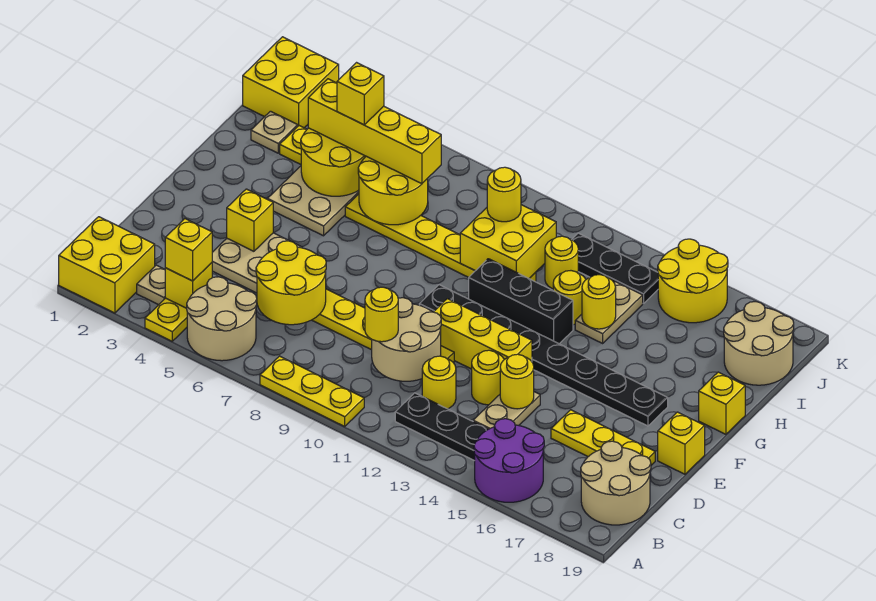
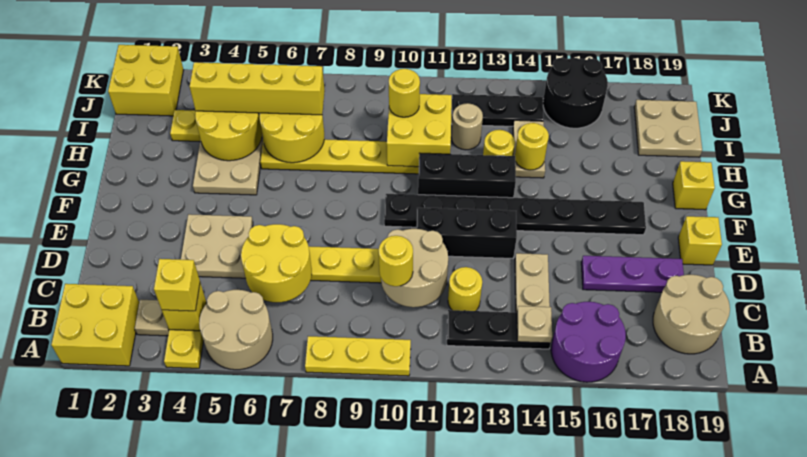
yellow 1x1 round brick [472,350,504,405] -> none
yellow 1x1 round brick [500,354,534,409] -> none
yellow 1x3 plate [551,410,655,465] -> purple 1x3 plate [581,256,684,292]
yellow 1x1 brick [227,189,273,251] -> none
yellow 1x3 brick [434,299,532,369] -> black 1x3 brick [416,208,517,258]
tan 1x1 plate [251,111,298,153] -> tan 1x1 plate moved to [517,306,552,343]
yellow 1x1 brick [337,63,384,125] -> none
yellow 1x1 round brick [545,236,578,289] -> tan 1x1 round brick [451,103,483,150]
tan 2x2 round brick [724,301,794,385] -> tan 2x2 plate [634,100,702,157]
yellow 2x2 round brick [658,239,728,323] -> black 2x2 round brick [543,58,608,128]

